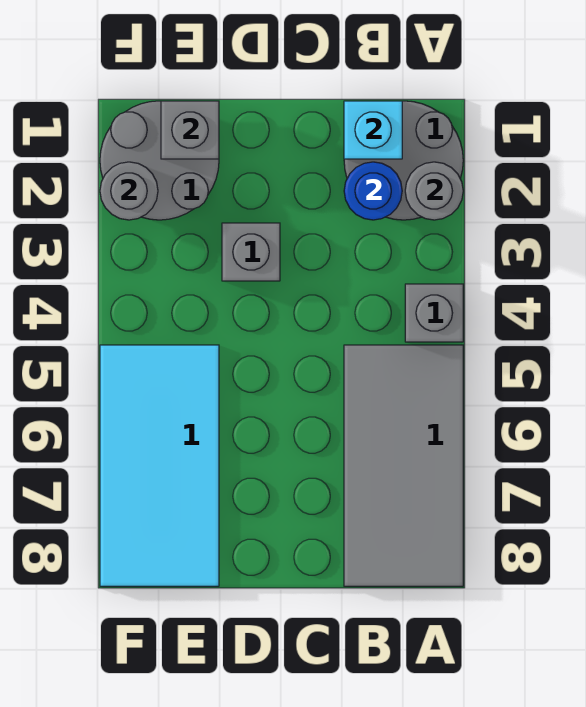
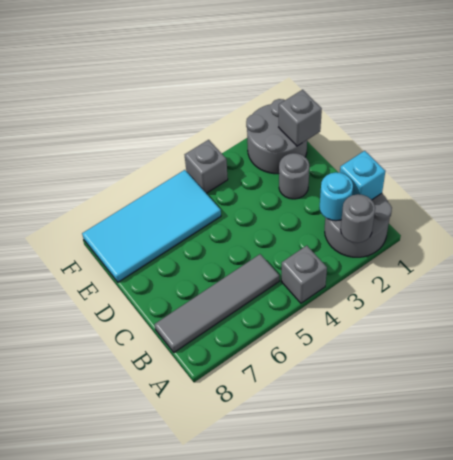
grey 2x4 tile [344,345,463,586] -> grey 1x4 tile [155,254,279,352]
blue 1x1 round brick [344,162,402,220] -> cyan 1x1 round brick [319,172,353,221]
grey 1x1 brick [222,223,280,281] -> grey 1x1 brick moved to [185,140,228,193]
grey 1x1 round brick [100,162,158,220] -> grey 1x1 round brick moved to [279,153,309,199]

